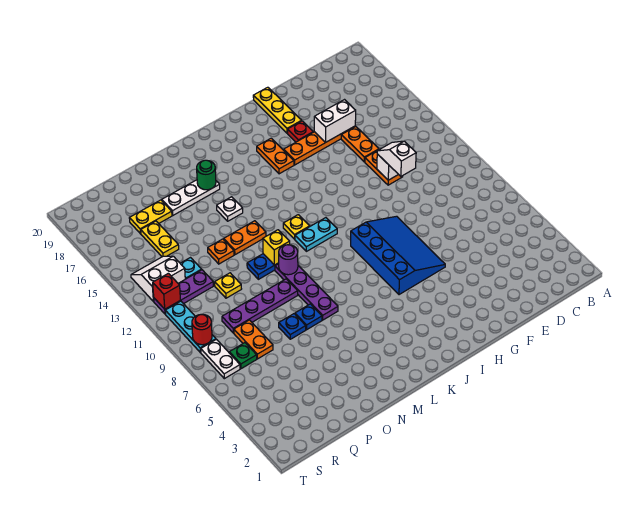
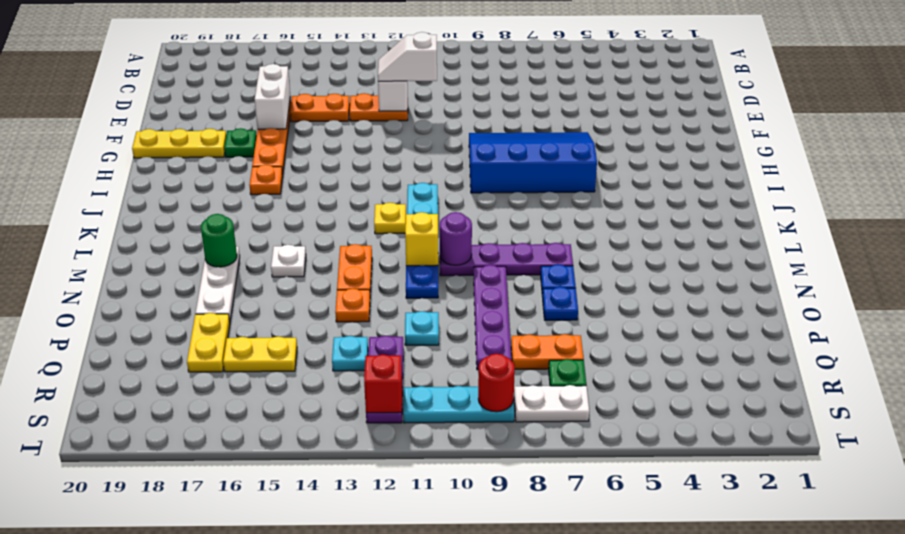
red 1x1 plate [288,121,313,142] -> green 1x1 plate [224,128,257,157]
orange 1x2 plate [257,138,294,174] -> orange 1x1 plate [249,165,283,195]
yellow 1x1 plate [215,273,241,298] -> cyan 1x1 plate [405,311,439,345]
white 2x2 slope [131,256,185,302] -> none

